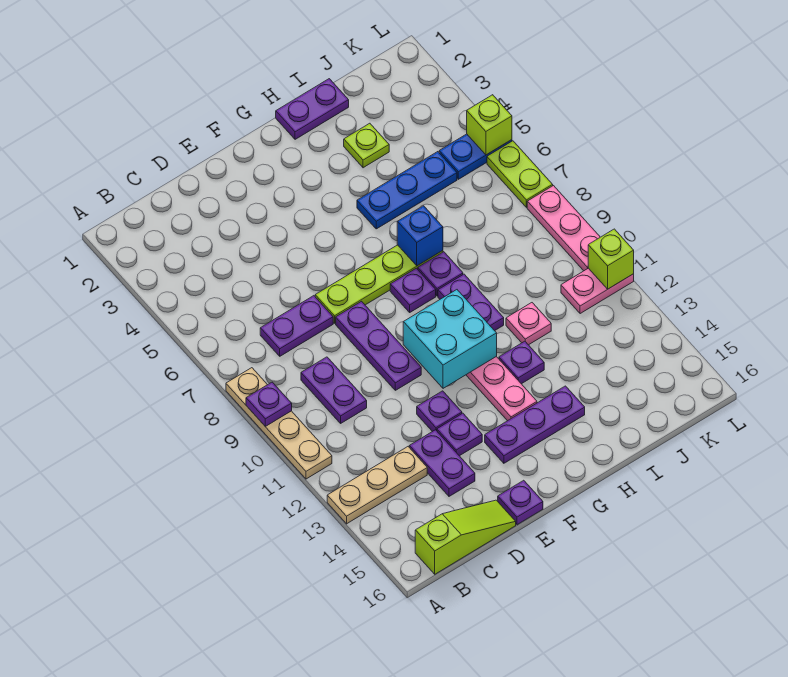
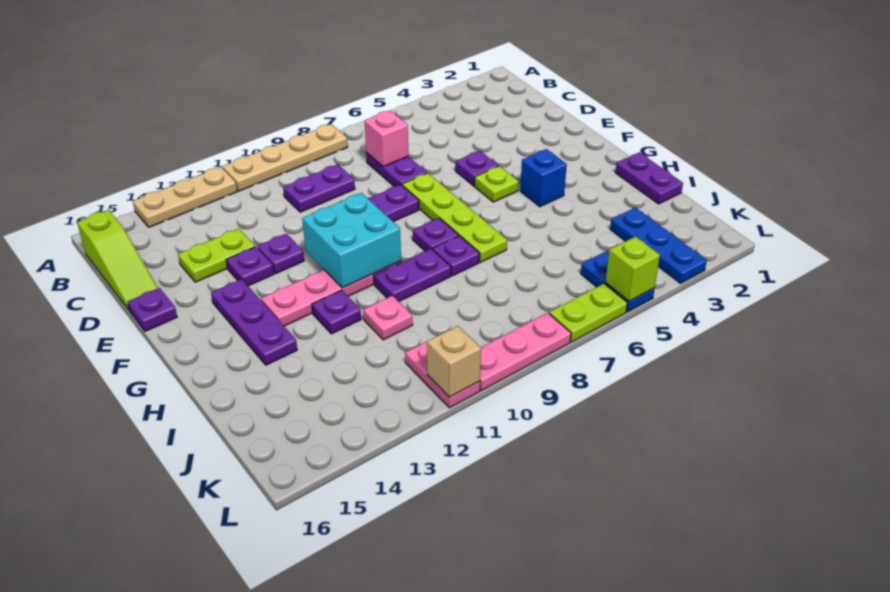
purple 1x1 plate [246,382,292,426] -> purple 1x1 plate moved to [455,151,498,186]
tan 1x3 plate [327,447,427,524] -> tan 1x3 plate turned to [133,167,237,227]
none -> pink 1x1 brick [365,110,408,167]
purple 1x2 plate [409,430,475,496] -> lime 1x2 plate [178,229,255,282]
blue 1x3 plate [357,152,457,229] -> blue 1x3 plate moved to [610,208,707,283]
blue 1x1 brick [397,206,443,266] -> blue 1x1 brick moved to [520,149,567,207]
lime 1x1 plate [344,123,389,168] -> lime 1x1 plate moved to [474,166,518,202]
lime 1x1 brick [588,229,634,289] -> tan 1x1 brick [427,326,481,397]

